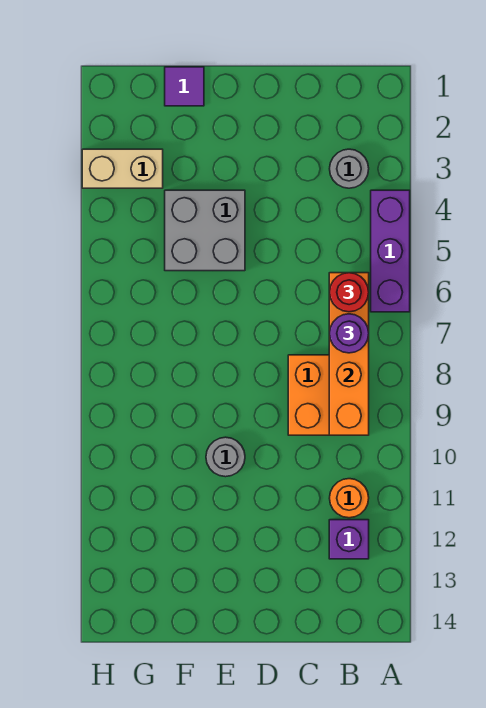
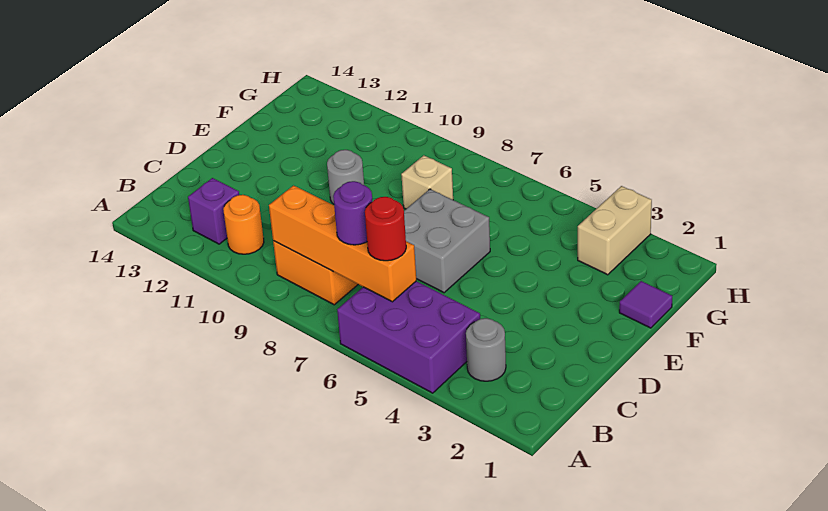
purple 1x3 brick [371,190,410,312] -> purple 2x3 brick [337,281,480,393]
grey 2x2 brick [165,190,245,271] -> grey 2x2 brick moved to [404,189,490,293]
none -> tan 1x1 brick [401,155,453,209]

